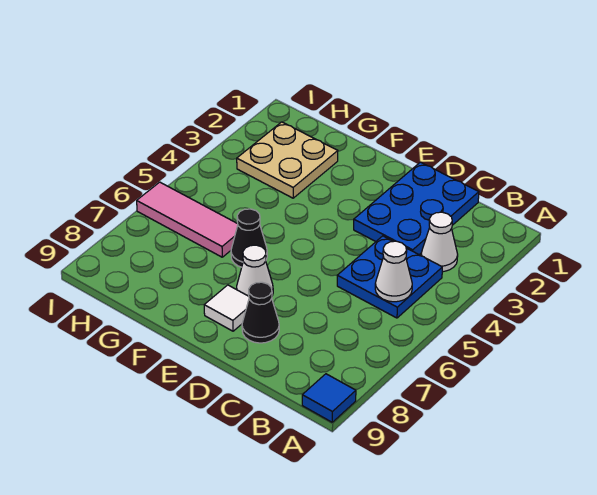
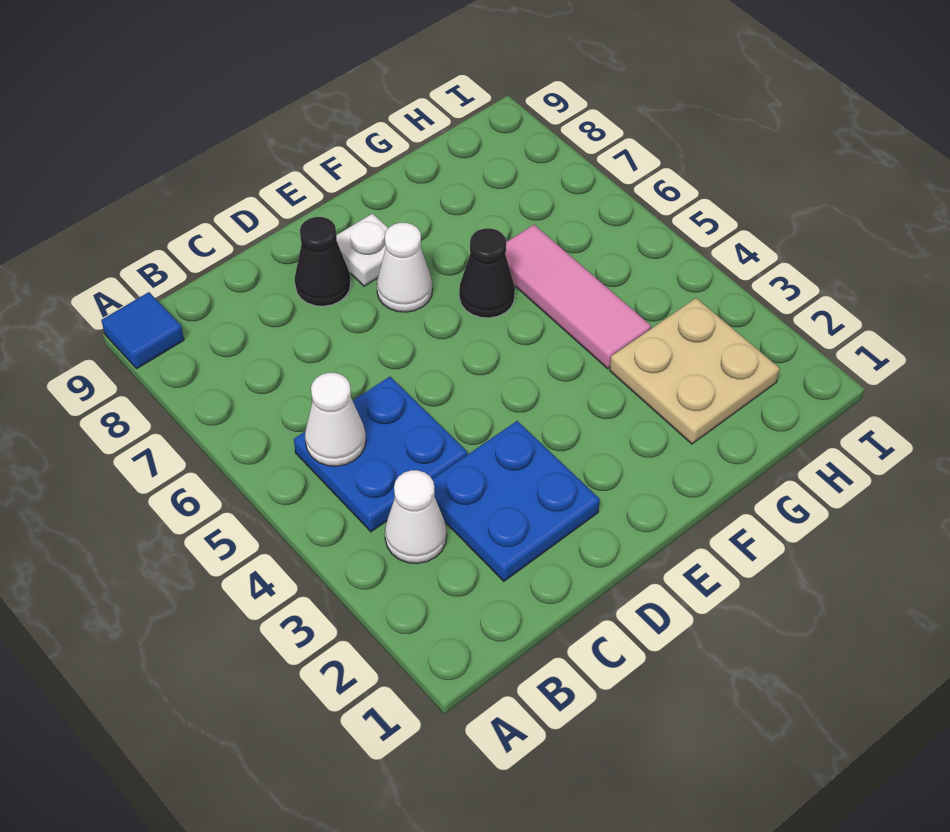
blue 2x3 plate [354,162,479,255] -> blue 2x2 plate [432,421,600,581]
white 1x1 tile [204,285,249,331] -> white 1x1 plate [336,214,388,286]
pink 1x3 tile [137,182,238,257] -> pink 1x3 tile turned to [505,225,651,369]

